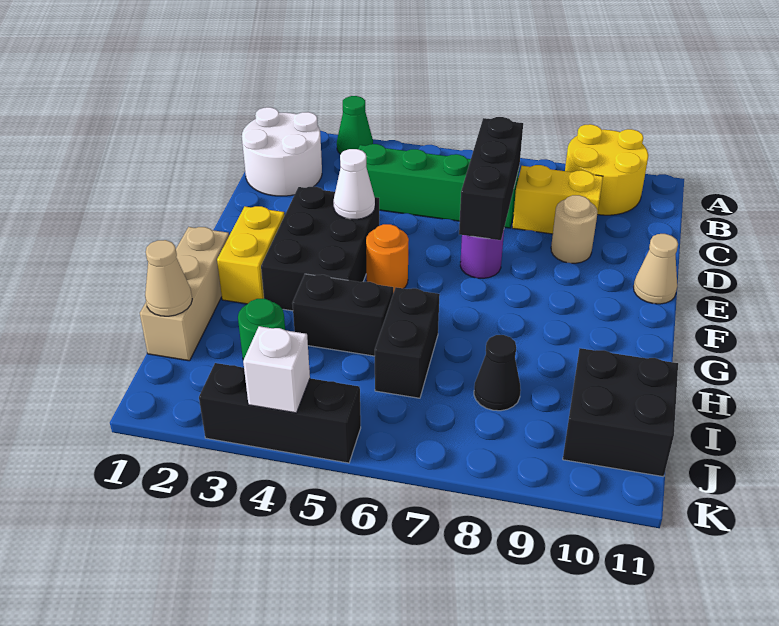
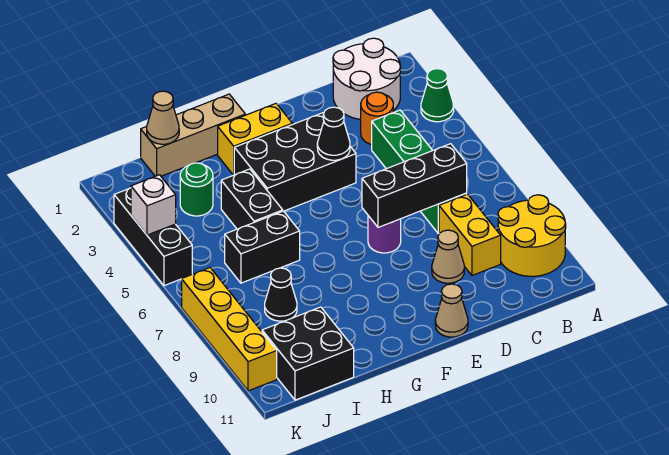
tan 1x1 round brick [551,195,597,263] -> tan 1x1 cone [432,230,464,283]
white 1x1 cone [334,149,375,219] -> black 1x1 cone [317,107,350,160]
orange 1x1 round brick [366,224,409,293] -> orange 1x1 round brick moved to [361,92,393,145]
none -> yellow 1x4 brick [182,268,277,391]

